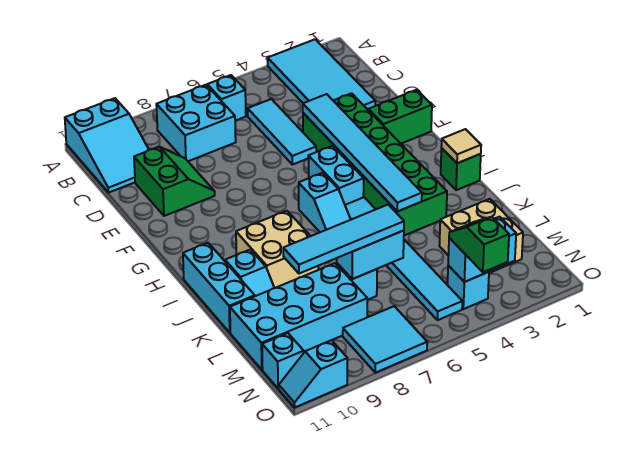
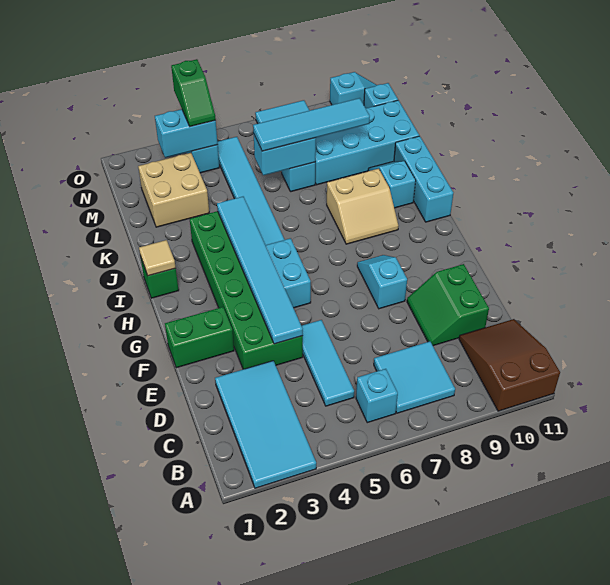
cyan 2x3 slope [65,98,149,192] -> brown 2x3 slope [459,319,560,411]
cyan 2x2 brick [156,85,236,161] -> cyan 2x2 tile [374,341,455,413]
cyan 1x2 slope [299,173,351,232] -> cyan 1x2 slope moved to [357,255,407,309]
tan 2x2 brick [236,211,318,288] -> tan 2x2 slope [327,169,398,244]

